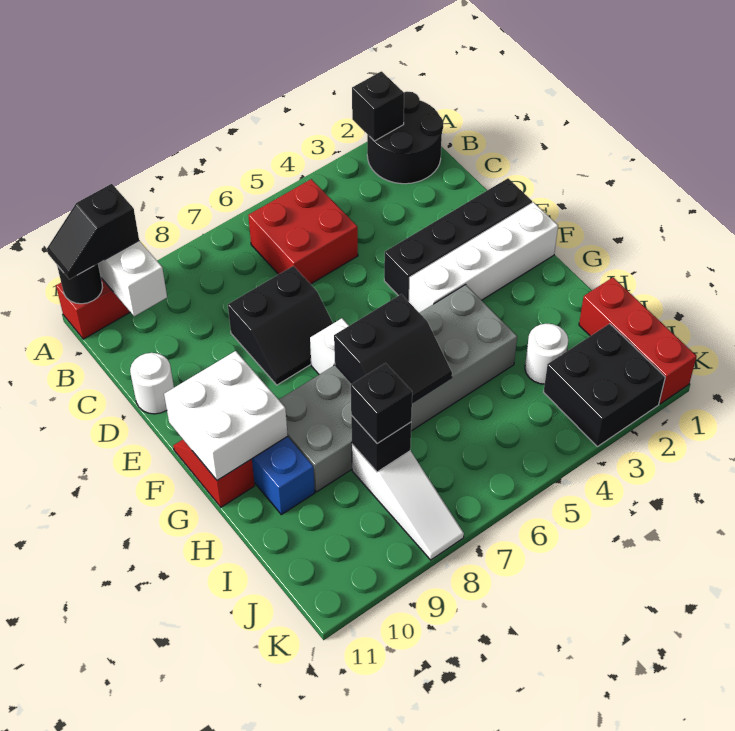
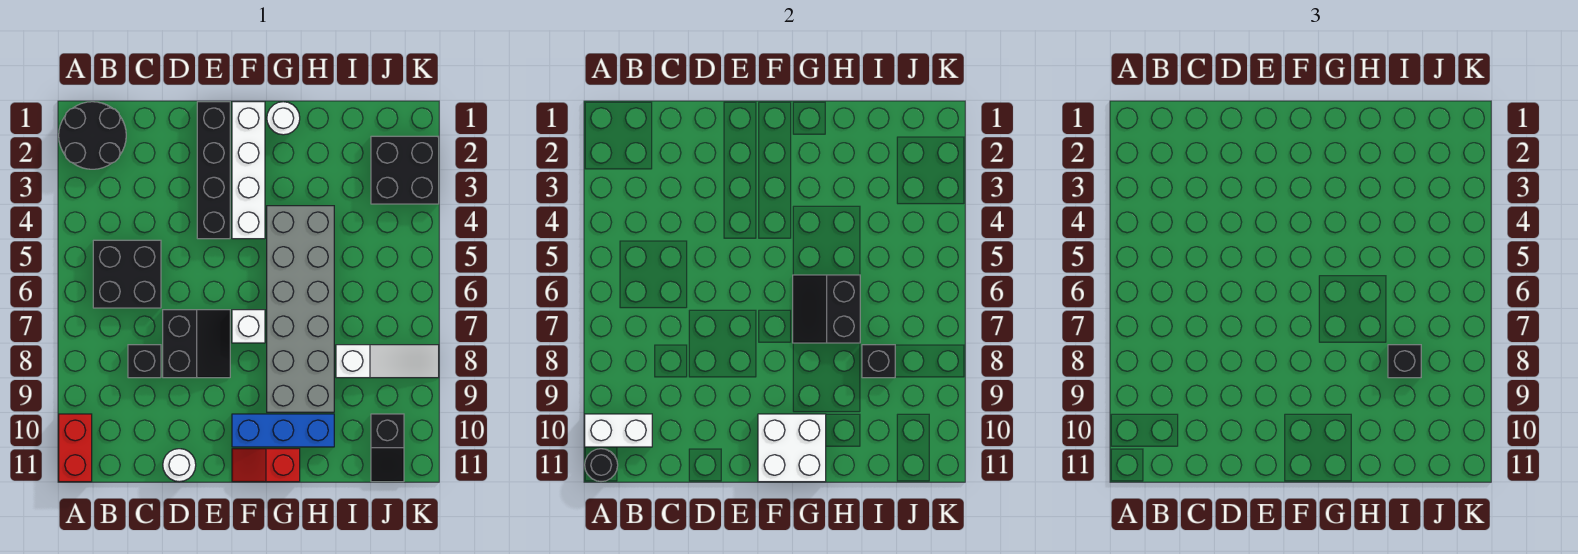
black 1x1 brick [352,71,404,141] -> black 1x1 brick moved to [128,345,161,378]
black 1x2 slope [47,184,139,279] -> black 1x2 slope moved to [371,414,404,482]
red 2x2 brick [248,179,358,284] -> black 2x2 brick [93,240,161,308]
black 2x2 slope [334,294,452,403] -> black 2x2 slope turned to [793,275,860,343]
red 1x3 brick [579,277,697,404] -> none
white 1x1 round brick [525,324,568,384] -> white 1x1 round brick moved to [267,102,300,135]

